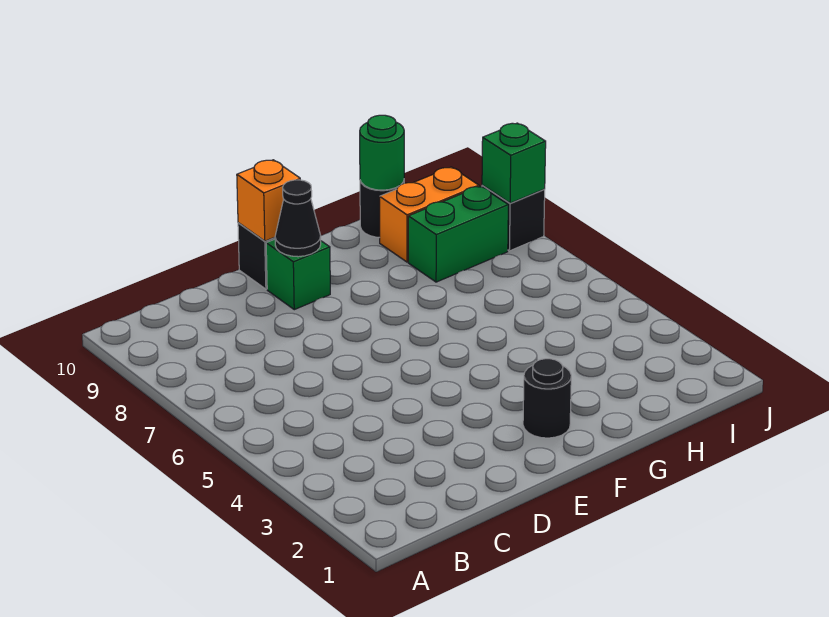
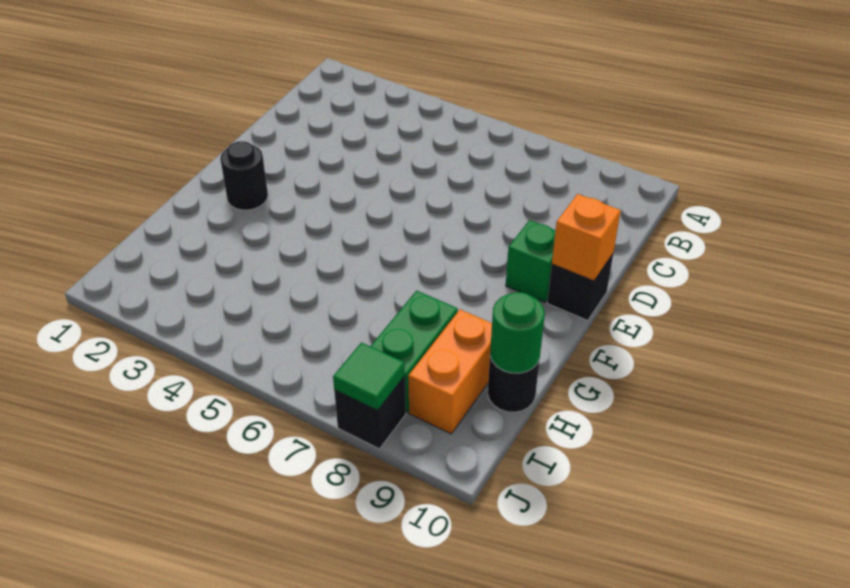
black 1x1 cone [275,180,321,257] -> none
green 1x1 brick [482,123,546,203] -> green 1x1 tile [333,343,405,410]

